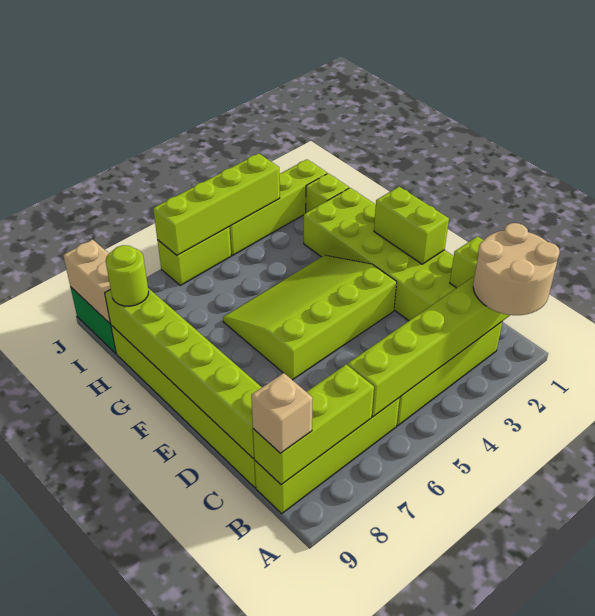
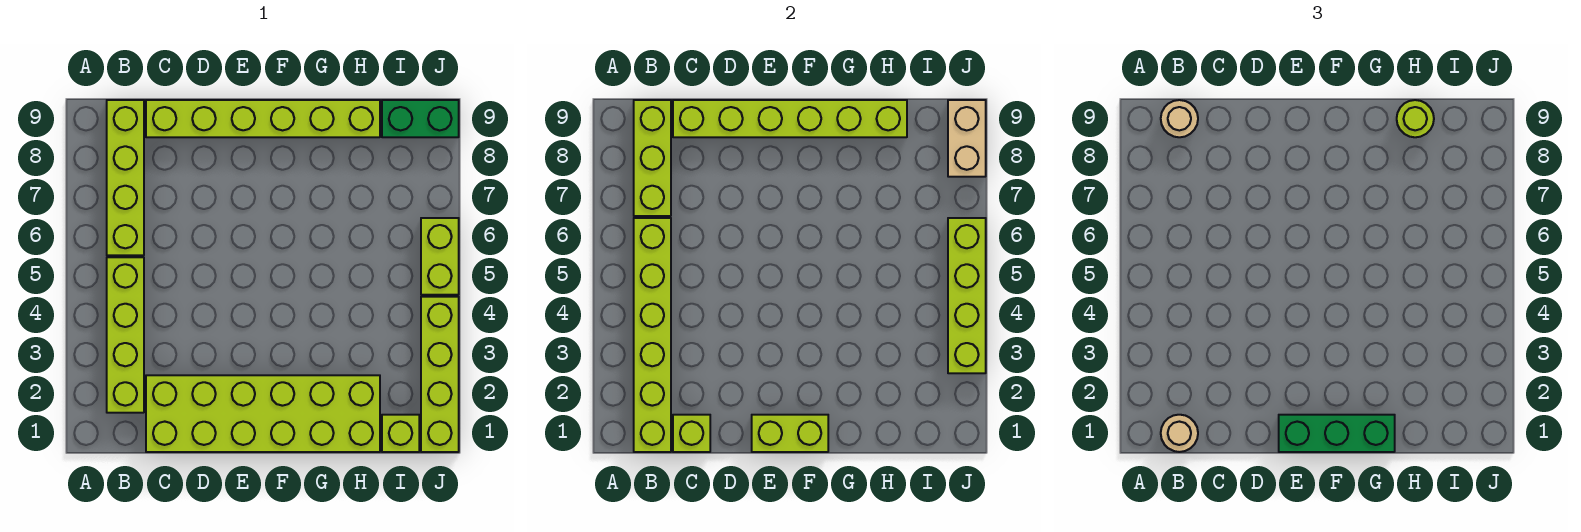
tan 2x2 round brick [473,223,560,315] -> tan 1x1 round brick [1161,415,1198,452]
tan 1x1 brick [251,373,313,454] -> tan 1x1 round brick [1161,100,1198,137]
none -> green 1x3 brick [1279,415,1395,452]
lime 3x4 slope [223,255,397,380] -> none
tan 1x2 brick [63,239,111,323] -> tan 1x2 brick turned to [948,100,986,177]

